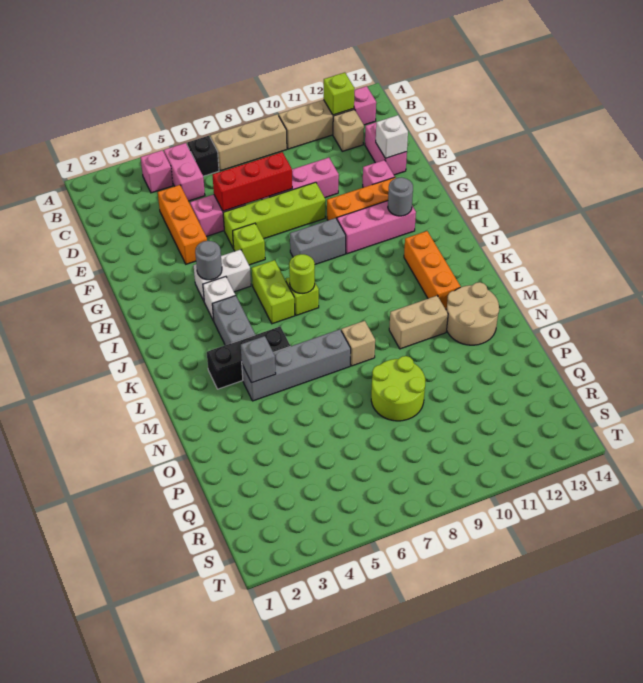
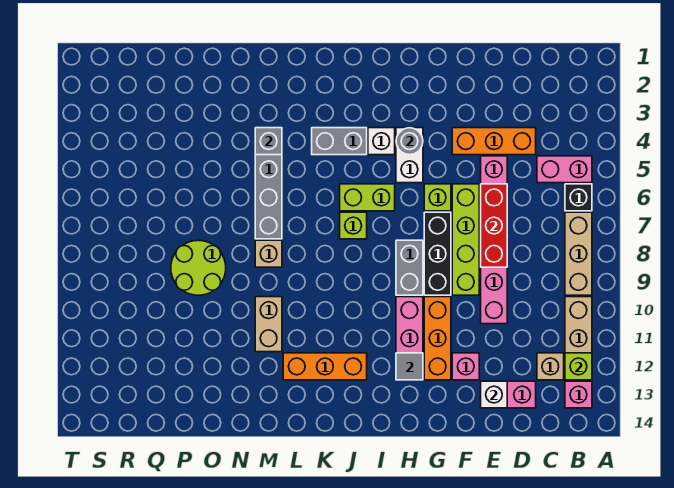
pink 1x1 brick [141,150,173,193] -> none
grey 1x1 round brick [388,177,413,216] -> grey 1x1 tile [396,353,423,380]
lime 1x1 round brick [289,254,315,293] -> none
black 1x3 brick [207,326,290,389] -> black 1x3 brick moved to [424,212,451,295]
tan 2x2 round brick [447,282,499,345] -> none

